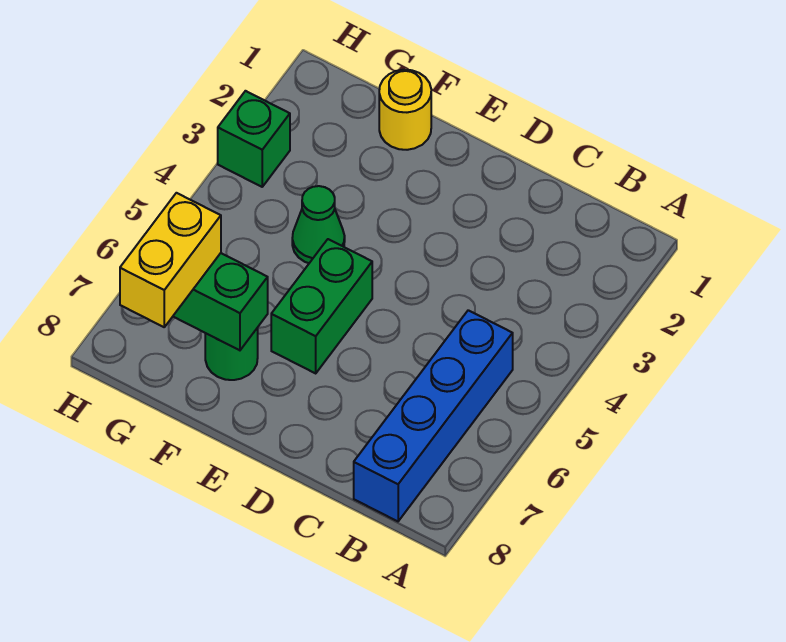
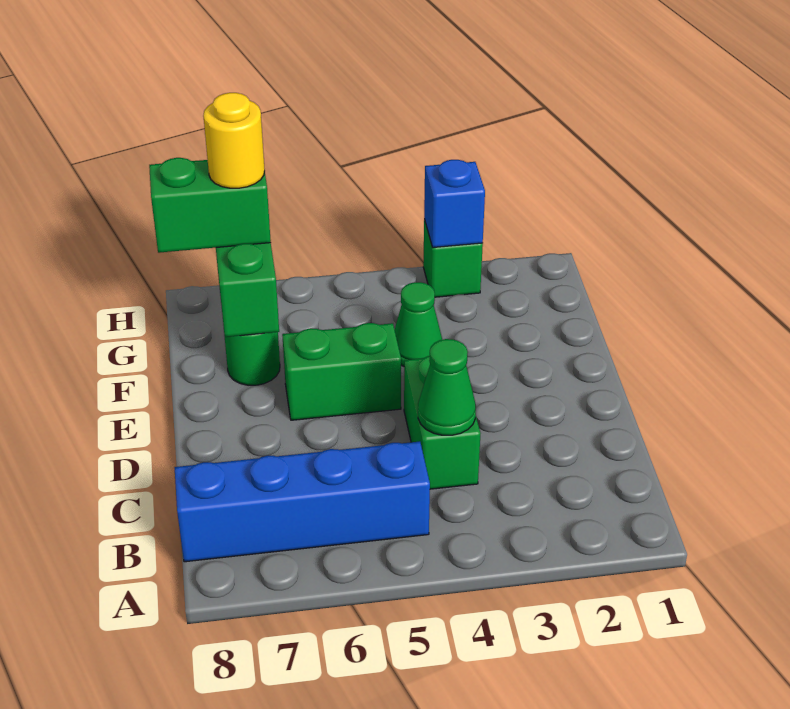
none -> green 1x2 brick [404,356,481,489]
none -> green 1x1 cone [418,339,476,435]
yellow 1x1 round brick [379,70,431,150] -> yellow 1x1 round brick moved to [203,93,265,188]
yellow 1x2 brick [120,193,221,327] -> green 1x2 brick [149,158,271,253]
none -> blue 1x1 brick [424,160,485,248]

